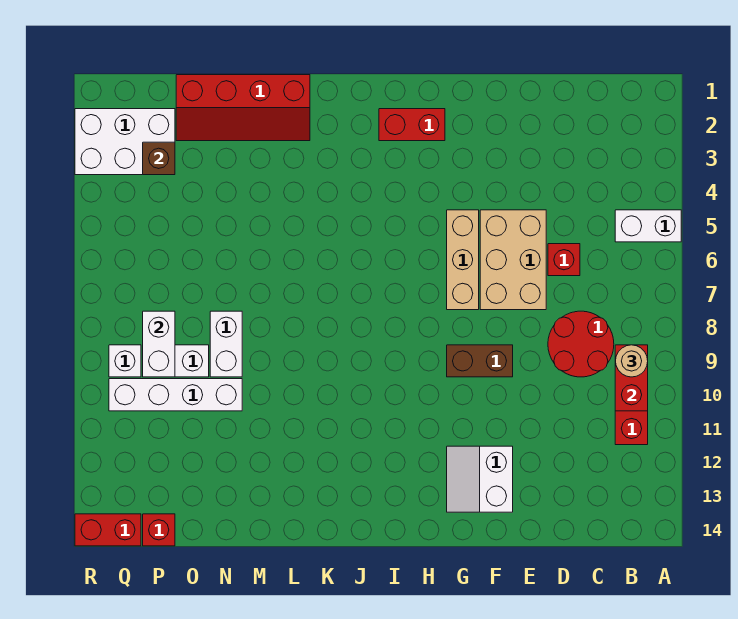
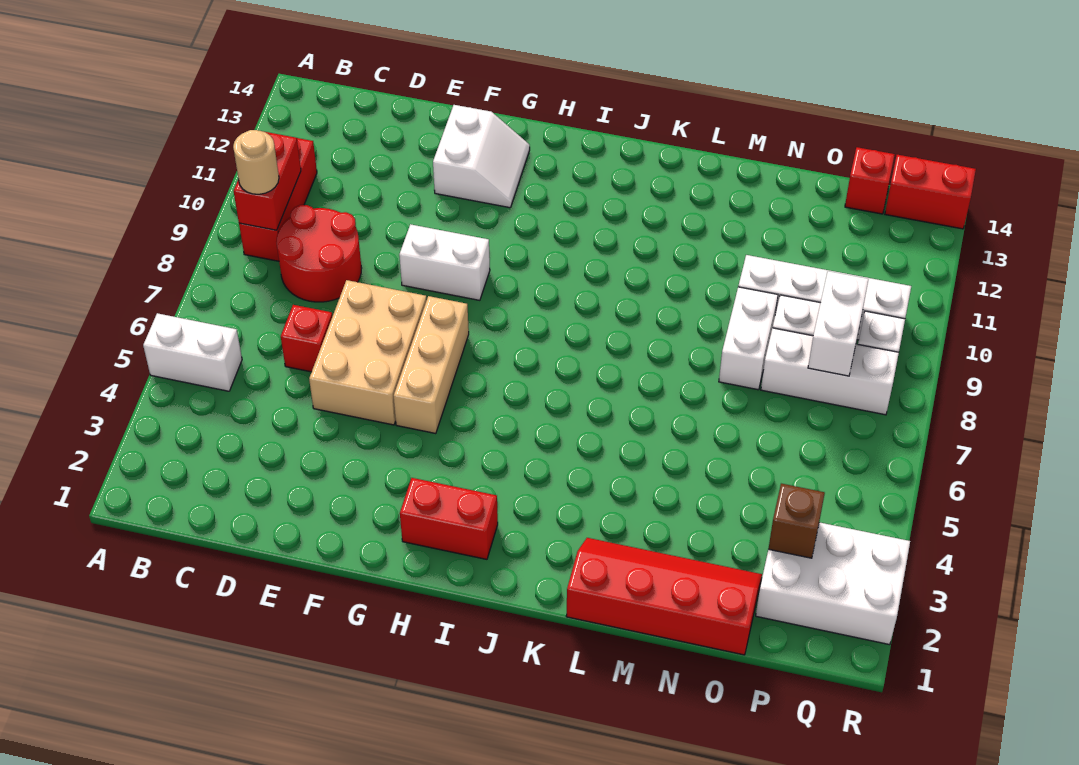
brown 1x2 brick [447,345,513,377] -> white 1x2 brick [399,224,490,300]
none -> white 1x3 brick [761,328,899,415]

